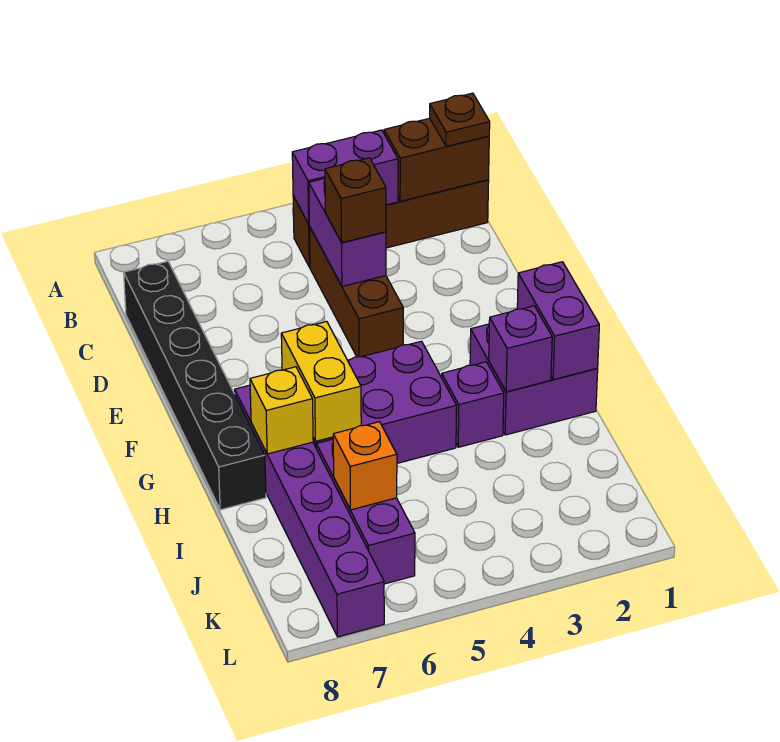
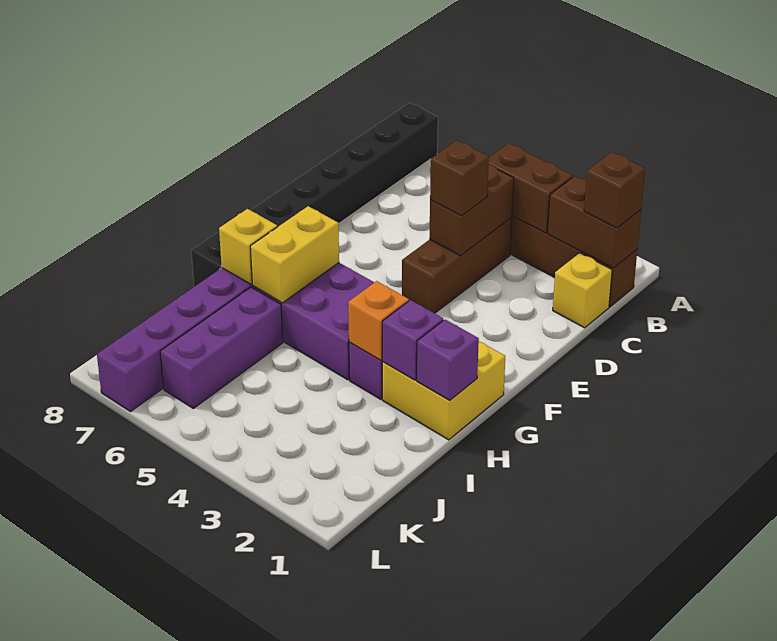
brown 1x1 plate [430,93,490,146] -> brown 1x1 brick [584,152,645,228]
purple 1x2 brick [292,130,398,224] -> brown 1x2 brick [488,143,573,233]
none -> yellow 1x1 brick [553,253,612,328]
purple 1x2 brick [309,178,386,286] -> brown 1x2 brick [429,165,514,256]
black 1x6 brick [124,261,266,510] -> black 1x8 brick [191,103,438,287]
purple 2x2 brick [470,324,598,435] -> yellow 2x2 brick [382,341,505,440]
purple 1x2 brick [517,262,599,380] -> purple 1x1 brick [417,320,479,400]
orange 1x1 brick [333,422,397,510] -> orange 1x1 brick moved to [348,281,409,360]

